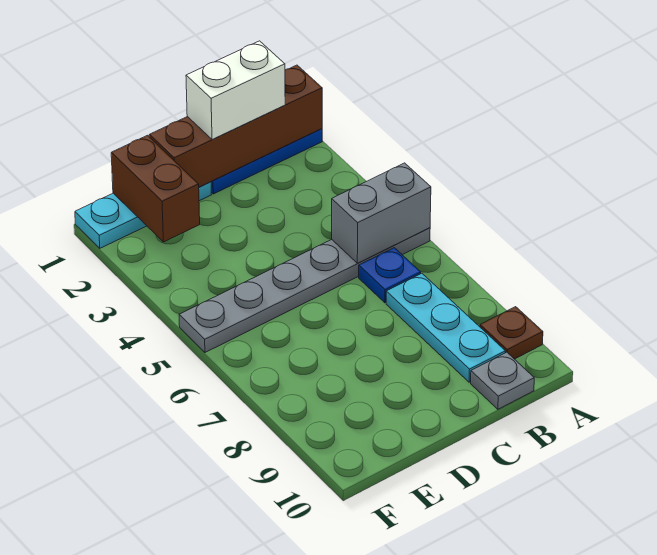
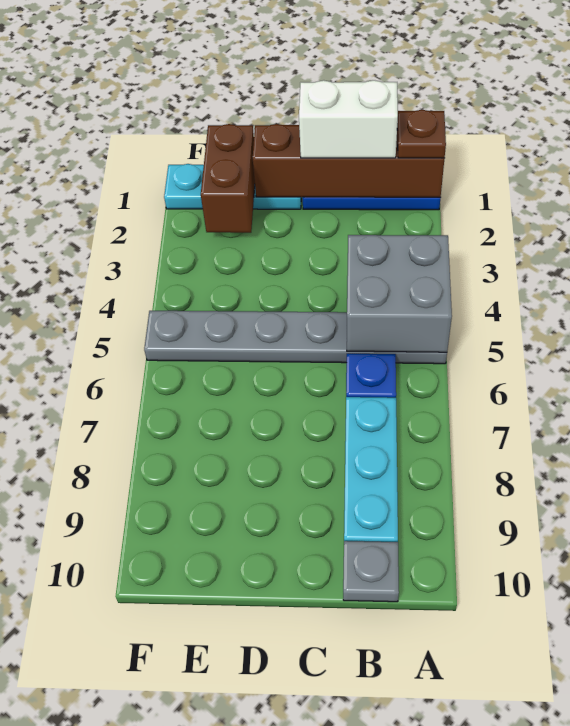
grey 1x2 brick [332,163,431,263] -> grey 2x2 brick [347,235,452,352]
brown 1x1 plate [480,307,543,359] -> brown 1x1 plate moved to [397,110,446,158]

